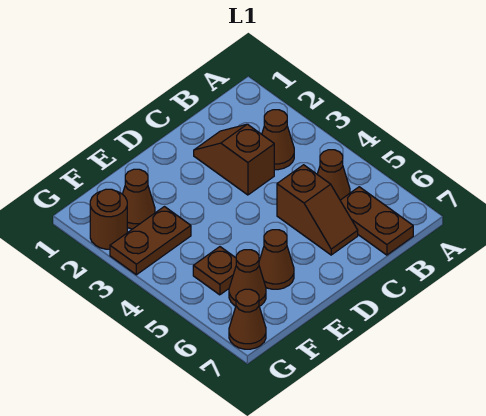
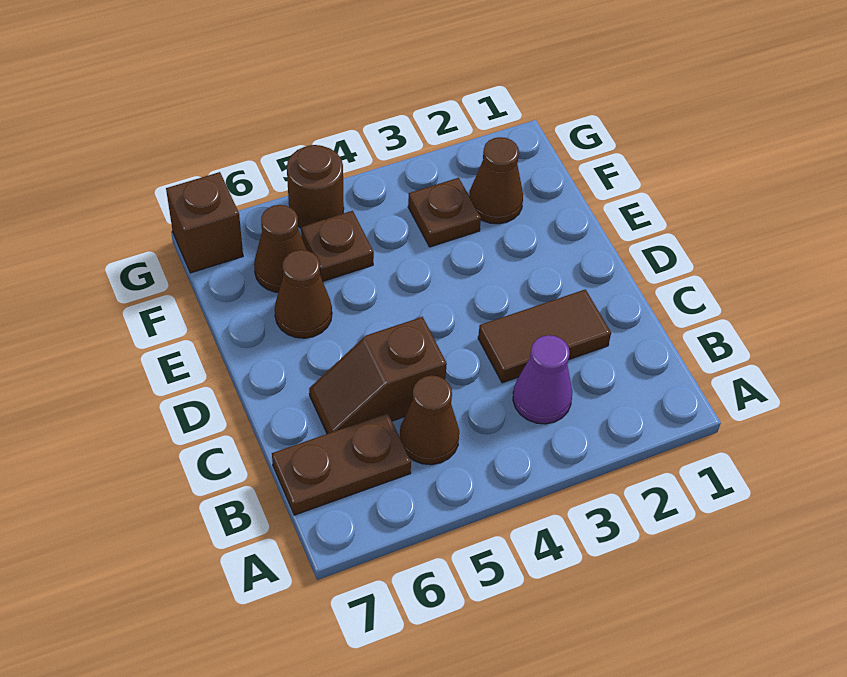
brown 1x1 cone [262,110,294,170] -> purple 1x1 cone [513,335,572,424]
brown 1x2 slope [194,124,274,195] -> brown 1x2 tile [478,289,611,383]
brown 1x2 plate [110,207,191,275] -> brown 1x1 plate [408,178,481,247]
brown 1x1 round brick [90,189,127,249] -> brown 1x1 round brick moved to [287,145,344,228]
brown 1x1 cone [229,289,266,349] -> brown 1x1 brick [166,172,243,273]

